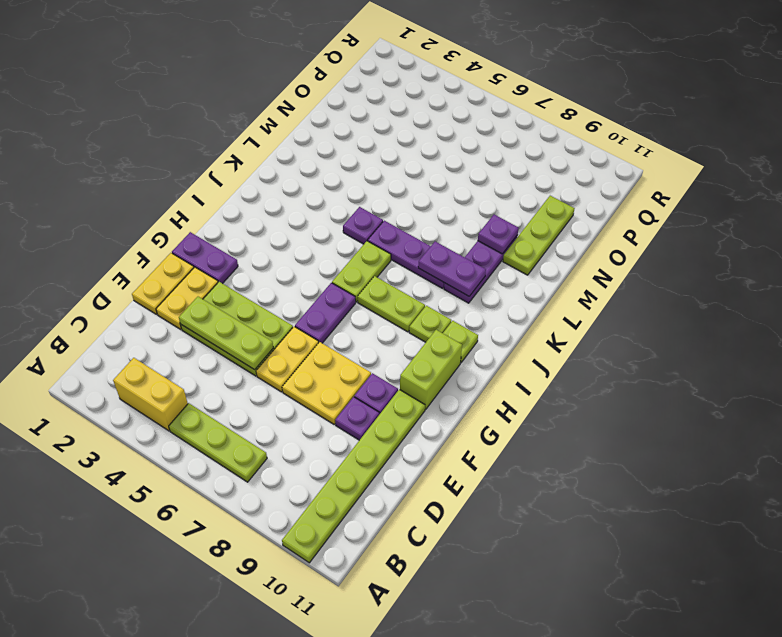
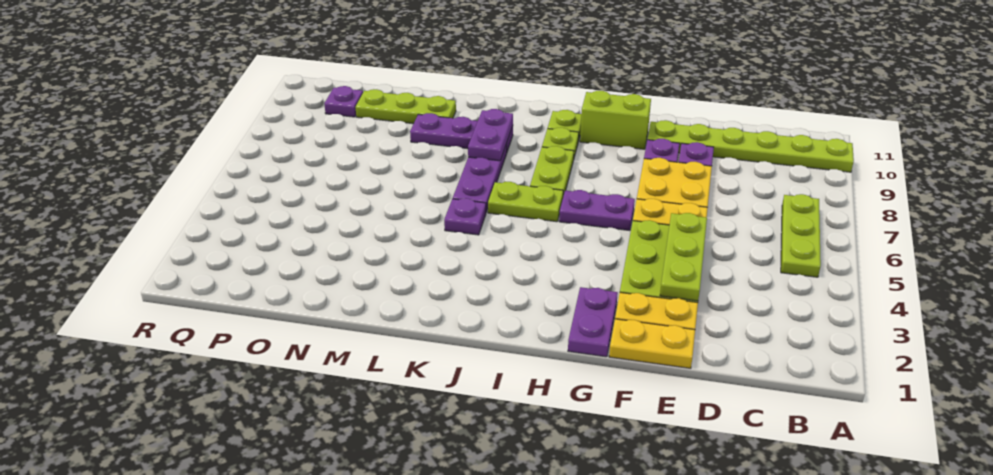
yellow 1x2 brick [113,358,188,431] -> none
purple 1x1 plate [478,215,519,254] -> purple 1x1 plate moved to [324,86,363,117]

